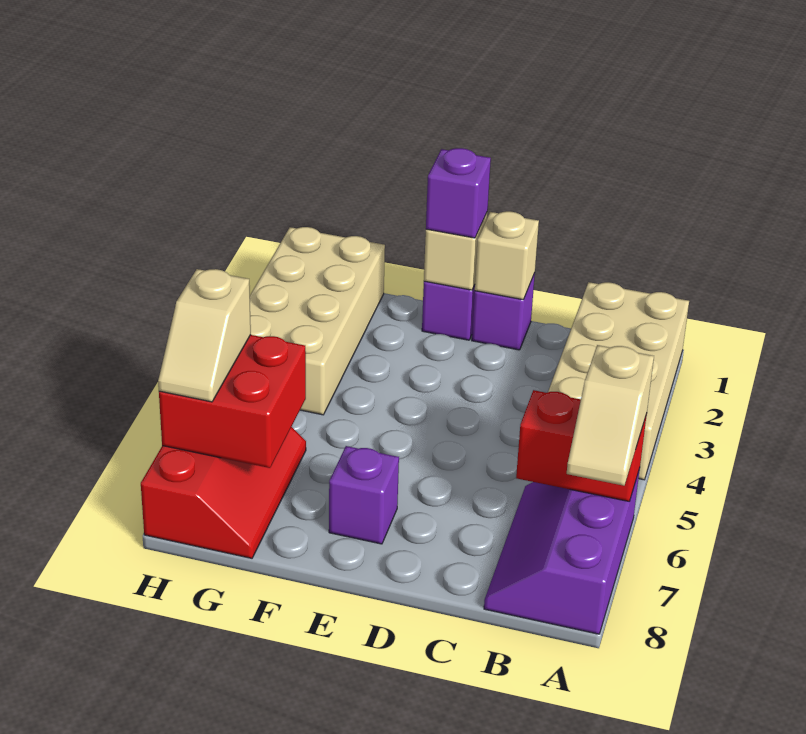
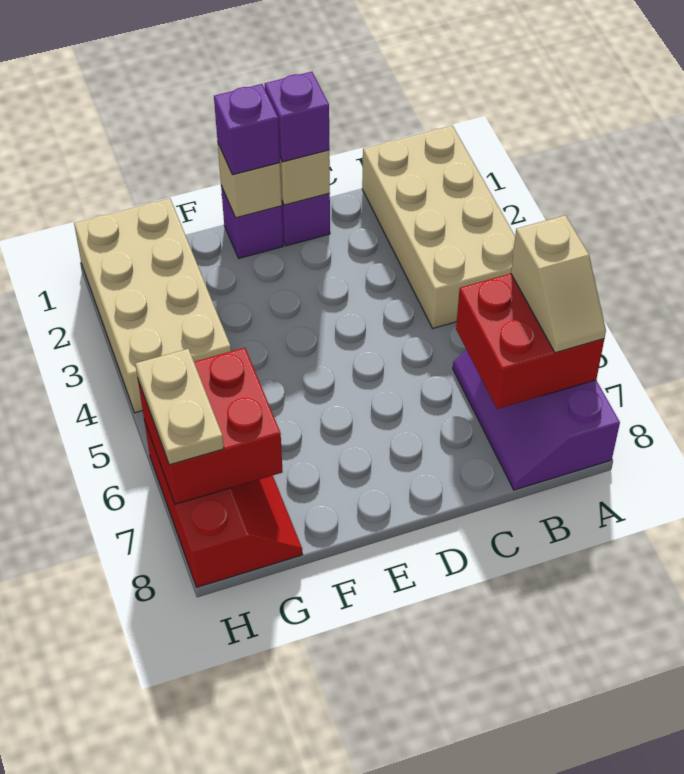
red 1x2 brick [516,390,647,502] -> red 2x2 brick [456,274,604,409]
purple 1x1 brick [329,446,399,544] -> purple 1x1 brick moved to [265,72,329,162]
tan 1x2 slope [158,269,251,402] -> tan 1x2 plate [135,349,224,465]

